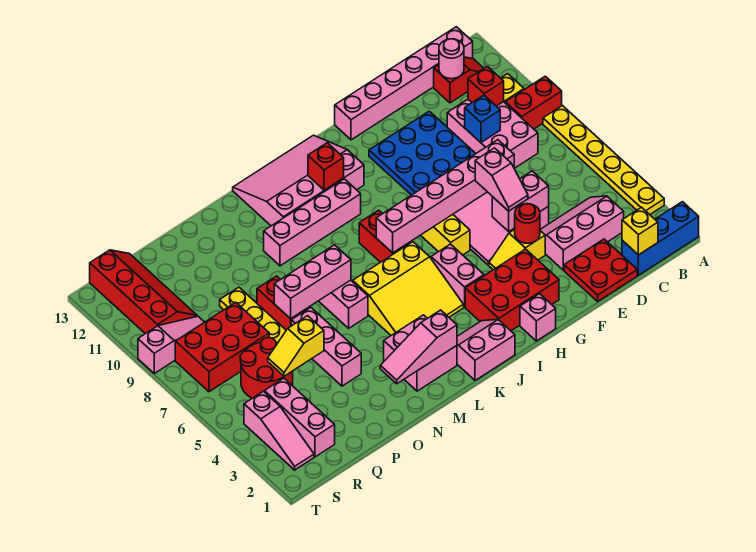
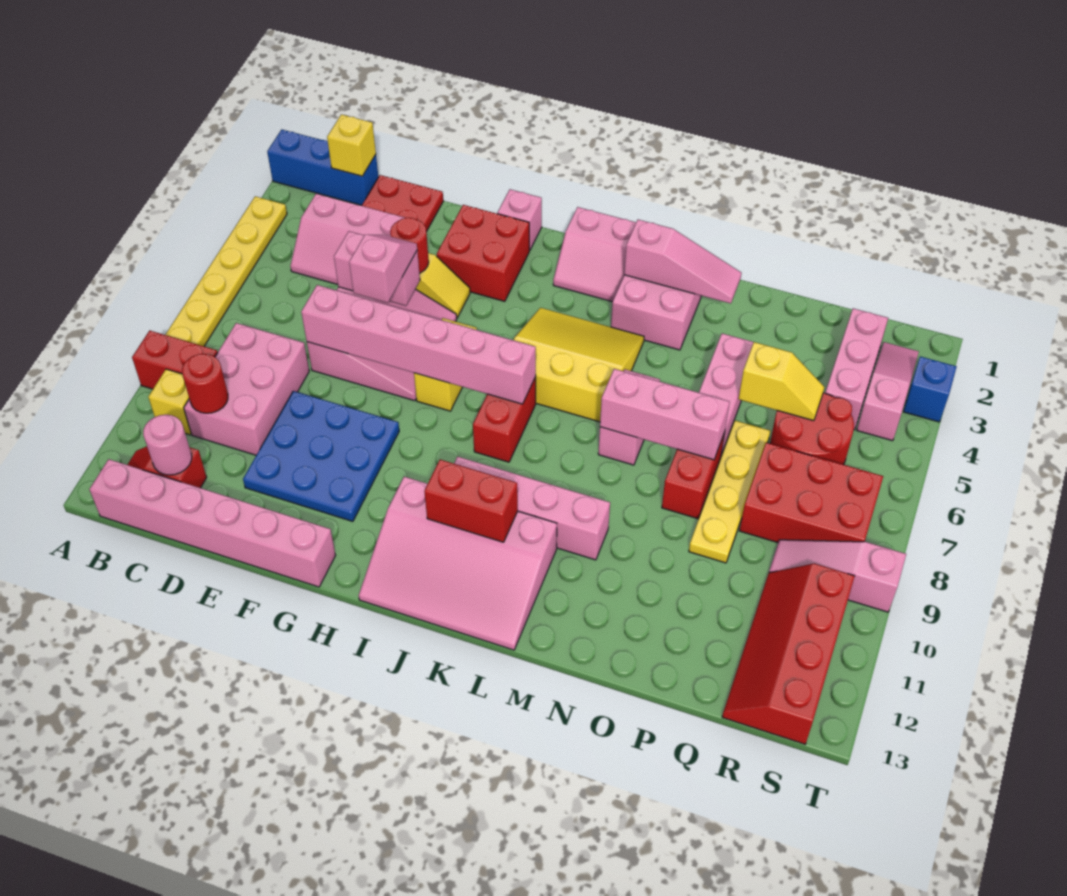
red 1x1 brick [468,66,504,106] -> red 1x1 round brick [182,354,228,413]
blue 1x1 brick [465,95,500,142] -> blue 1x1 brick moved to [903,357,957,422]
red 2x3 brick [465,249,559,331] -> red 2x2 brick [437,205,529,301]
pink 1x2 brick [431,244,484,307] -> none
red 1x1 brick [308,143,344,190] -> red 1x2 brick [424,460,518,542]

